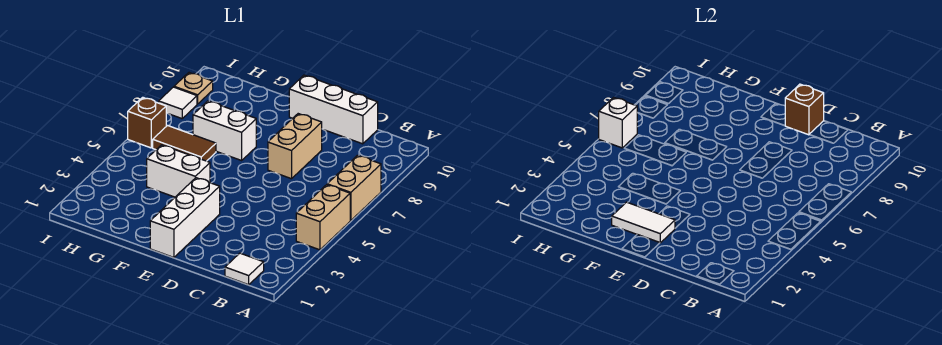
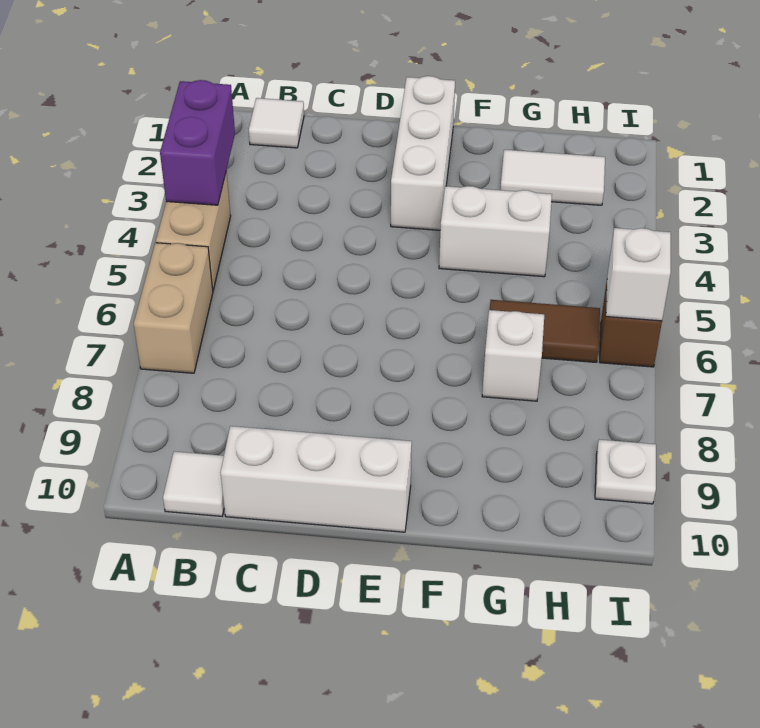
none -> purple 1x2 brick [160,80,235,205]
tan 1x2 brick [268,114,322,179] -> none
brown 1x1 brick [785,84,824,135] -> none
white 1x2 tile [612,202,675,243] -> white 1x2 tile moved to [500,150,605,205]
white 1x2 brick [193,101,256,160] -> white 1x1 brick [482,310,544,401]
white 1x1 tile [159,87,197,118] -> white 1x1 tile moved to [163,452,224,516]
tan 1x1 plate [174,73,213,104] -> white 1x1 plate [595,440,656,504]

